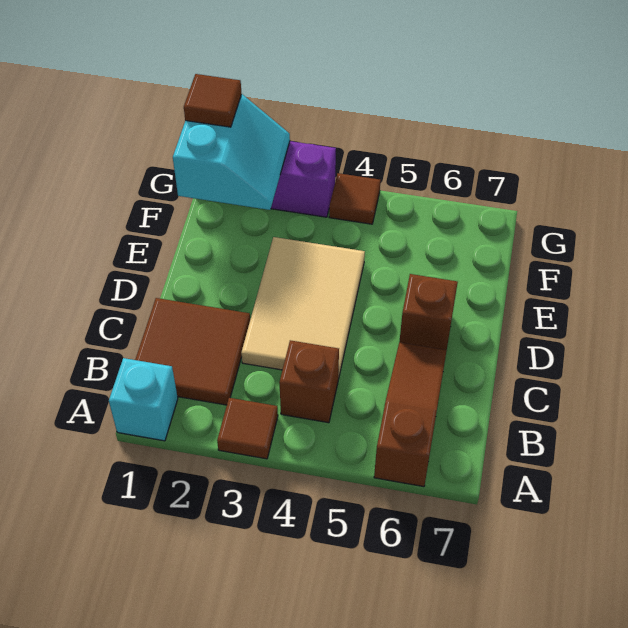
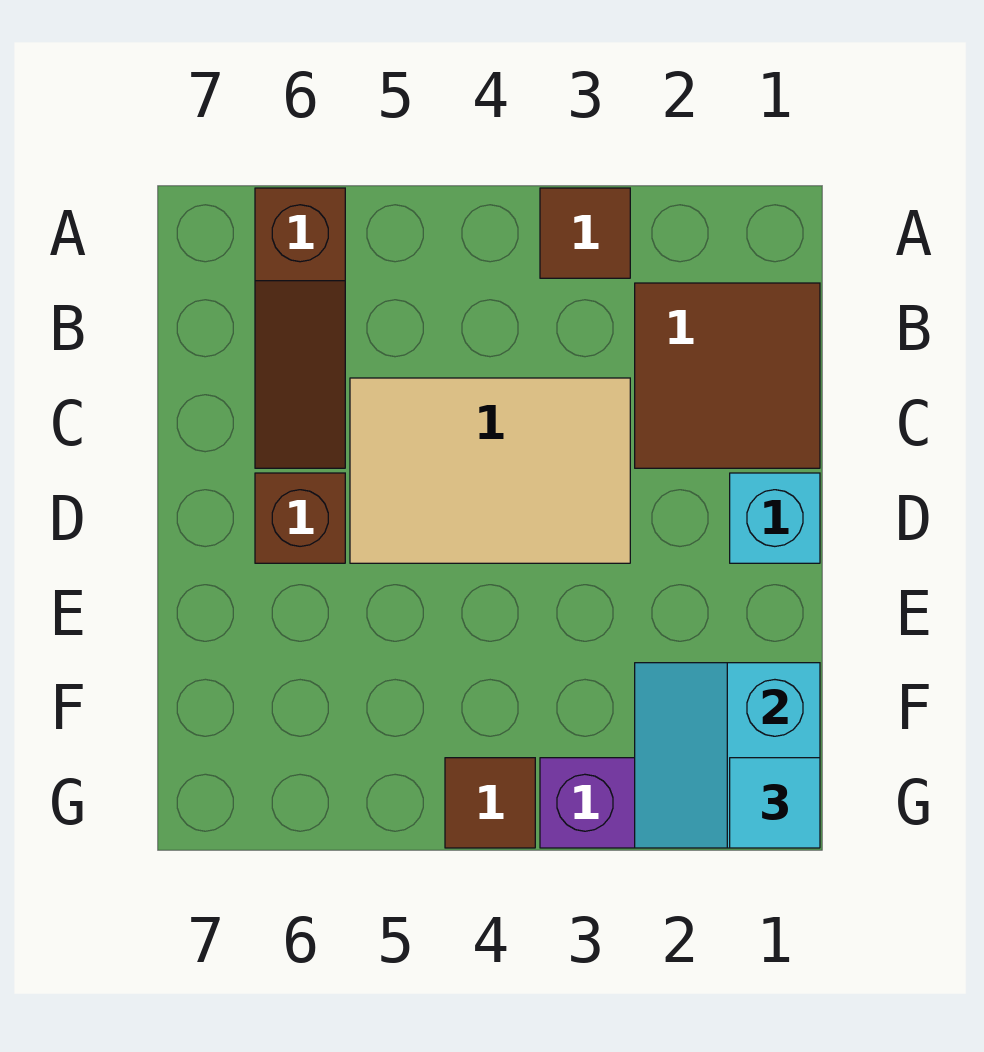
cyan 1x1 brick [109,358,178,441] -> cyan 1x1 brick moved to [730,473,820,563]
brown 1x1 brick [279,340,339,423] -> none
tan 2x3 tile [241,237,365,379] -> tan 2x3 tile turned to [350,378,630,563]
brown 1x1 tile [184,74,242,127] -> cyan 1x1 tile [730,758,820,848]

